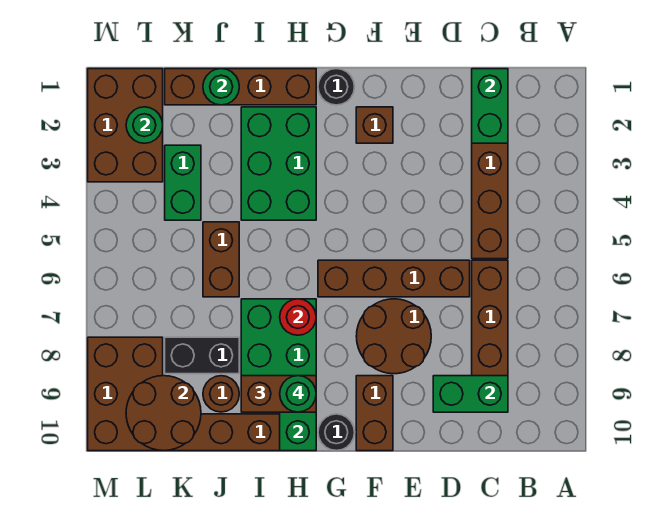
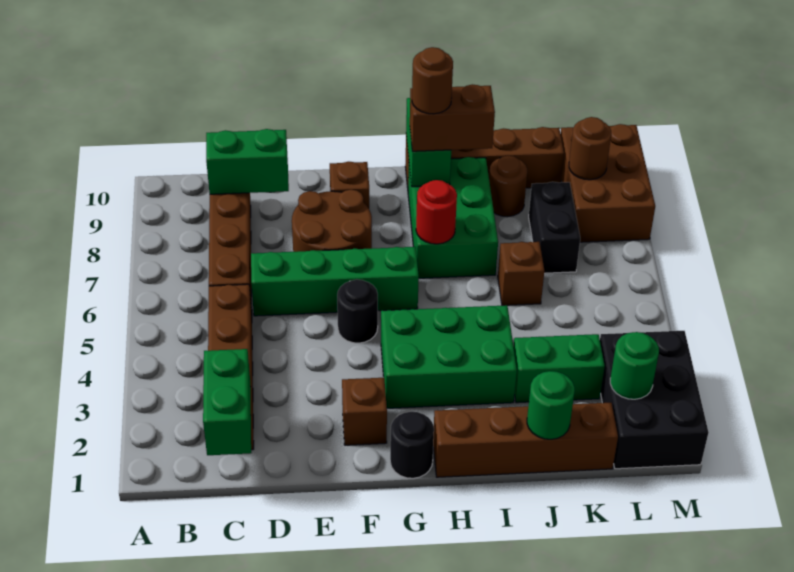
brown 1x4 brick [318,260,470,297] -> green 1x4 brick [251,247,419,316]
brown 1x2 brick [356,376,393,451] -> brown 1x1 brick [330,162,369,208]
black 1x1 round brick [318,414,355,451] -> black 1x1 round brick moved to [337,279,378,343]
green 2x3 brick [241,107,316,220] -> green 2x3 brick turned to [381,305,517,408]
green 1x1 round brick [280,376,316,412] -> brown 1x1 round brick [412,47,453,114]
brown 1x2 brick [203,222,239,297] -> brown 1x1 brick [498,242,544,305]
black 1x2 brick [165,337,239,374] -> black 1x2 brick turned to [529,182,580,273]
green 1x2 brick [165,145,201,220] -> green 1x2 brick turned to [513,334,605,403]
brown 2x2 round brick [126,376,201,451] -> brown 1x1 round brick [569,117,611,180]
brown 2x3 brick [88,69,163,182] -> black 2x3 brick [600,331,709,469]

